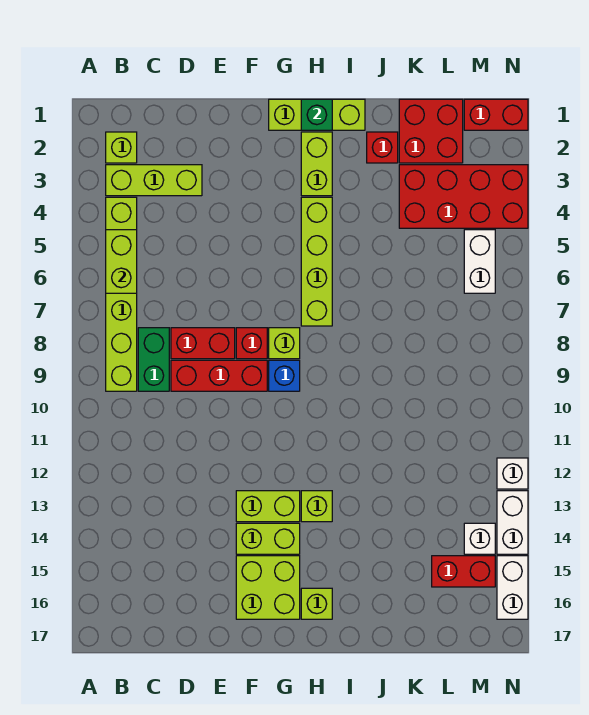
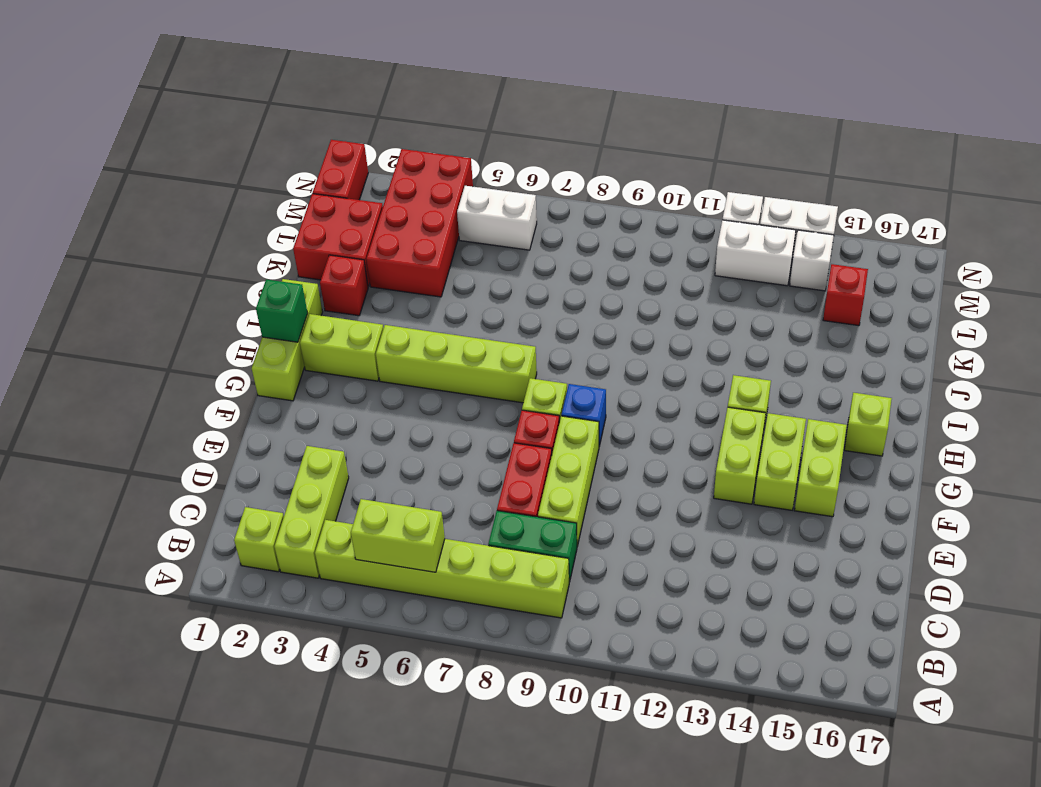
red 1x3 brick [171,360,267,391] -> lime 1x3 brick [538,416,599,546]
lime 2x2 brick [236,556,300,619] -> lime 1x2 brick [795,419,847,517]
red 1x2 brick [432,556,495,587] -> red 1x1 brick [823,264,868,326]
white 1x2 brick [497,556,528,619] -> white 1x2 brick moved to [715,220,796,286]

